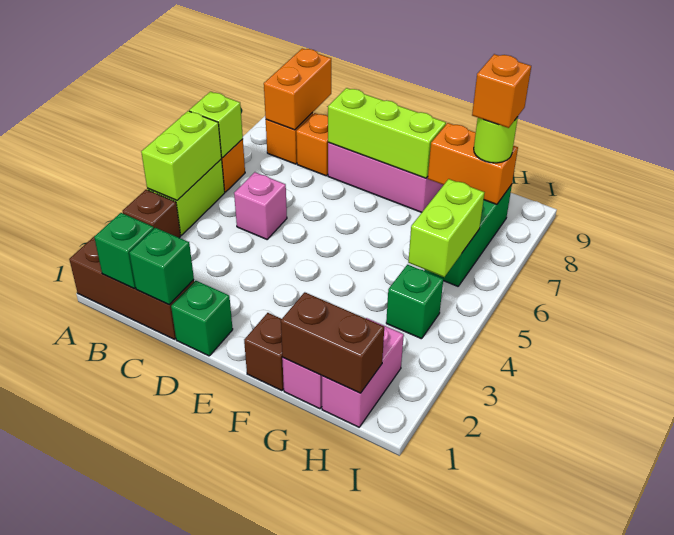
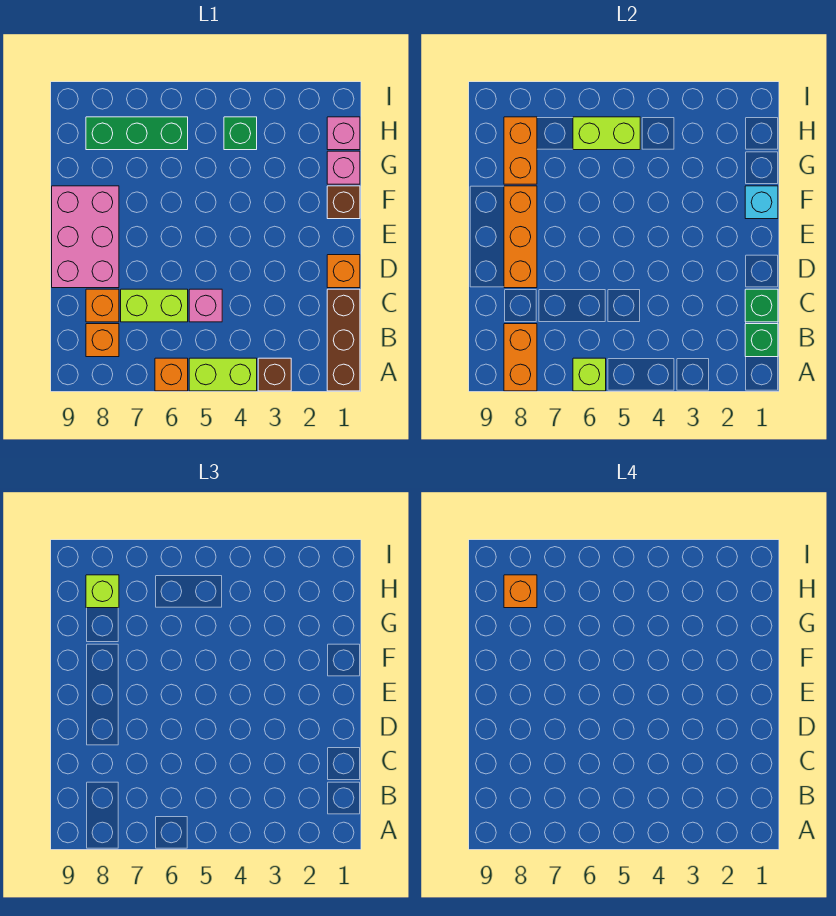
lime 1x2 brick [141,111,222,200] -> lime 1x2 brick moved to [121,289,188,322]
orange 1x2 brick [264,49,331,130] -> orange 1x2 brick turned to [504,324,537,391]
green 1x1 brick [171,281,233,356] -> orange 1x1 brick [327,255,360,288]
lime 1x3 brick [328,88,446,178] -> orange 1x3 brick [504,186,537,288]
none -> cyan 1x1 brick [745,186,778,219]
brown 1x2 brick [281,292,384,393] -> none
pink 1x2 brick [322,318,404,427] -> pink 1x1 brick [327,117,360,150]
lime 1x1 round brick [474,117,518,163] -> lime 1x1 brick [86,575,119,608]

